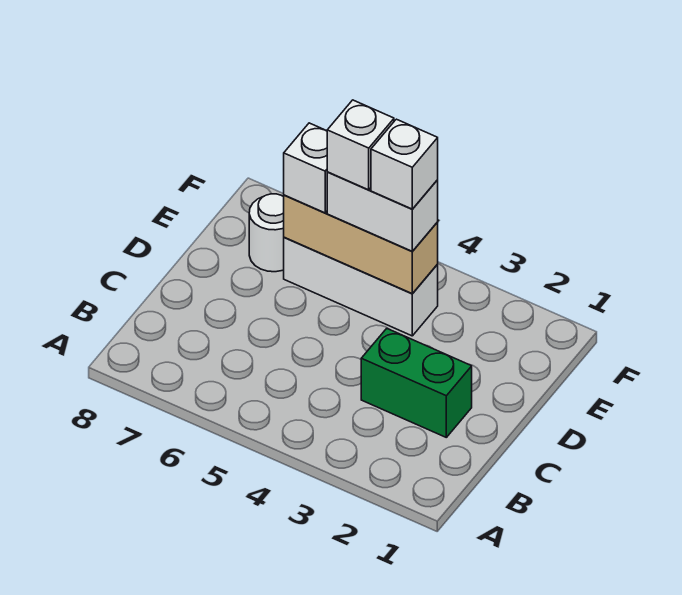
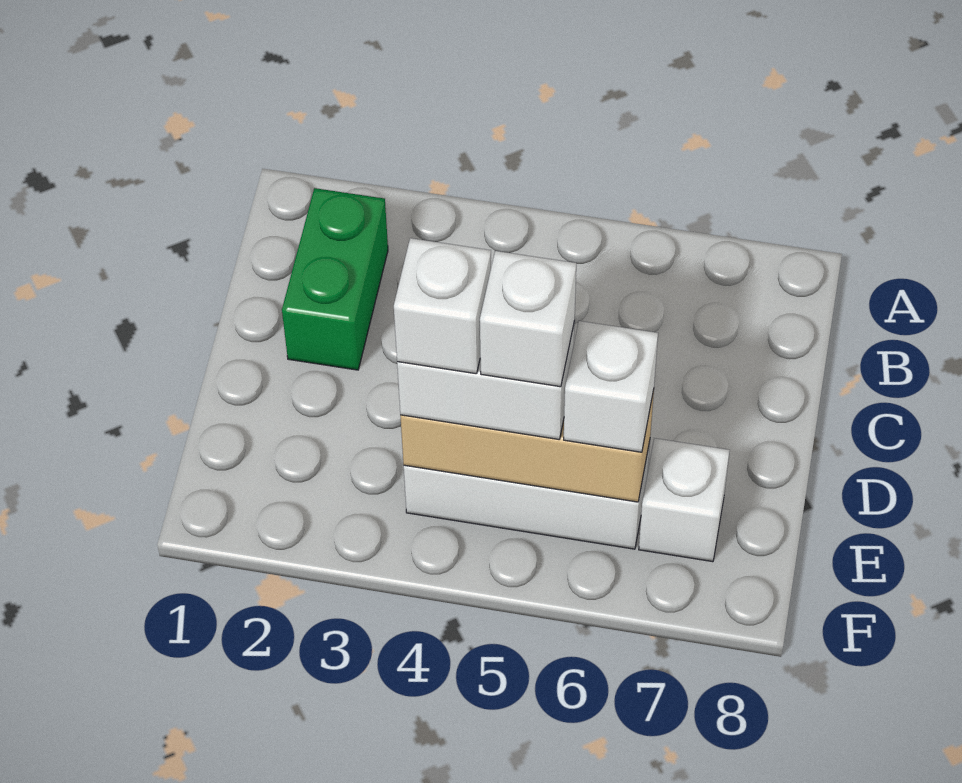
green 1x2 brick [361,329,472,437] -> green 1x2 brick turned to [282,188,388,370]
white 1x1 round brick [249,194,284,272] -> white 1x1 brick [639,438,730,562]

